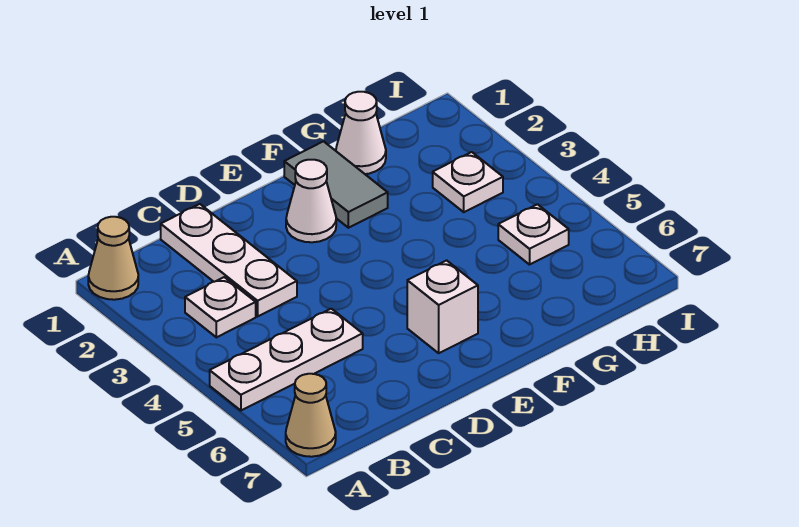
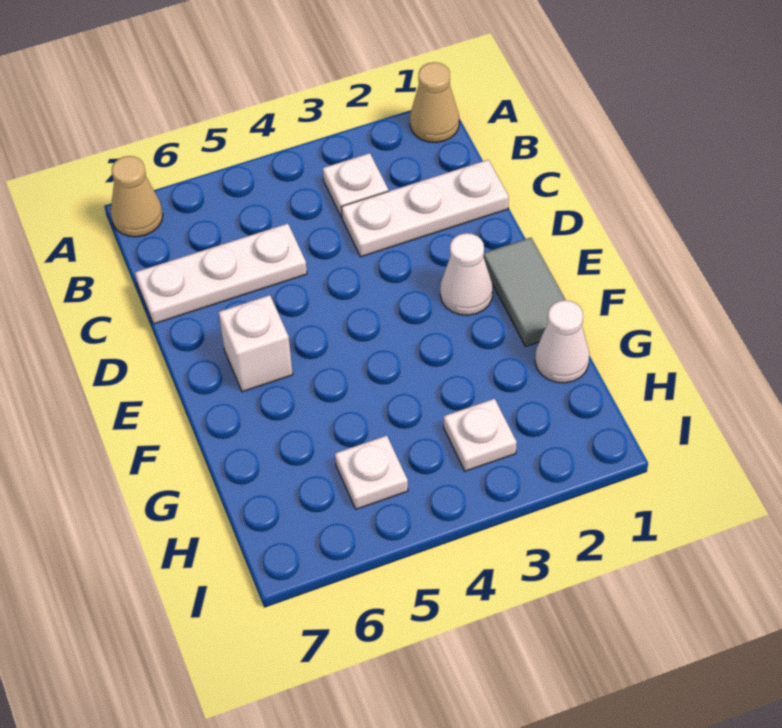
white 1x3 plate [210,309,363,410] -> white 1x3 plate turned to [135,224,307,324]
grey 1x2 tile [284,141,388,228] -> grey 1x2 tile turned to [484,238,566,346]

